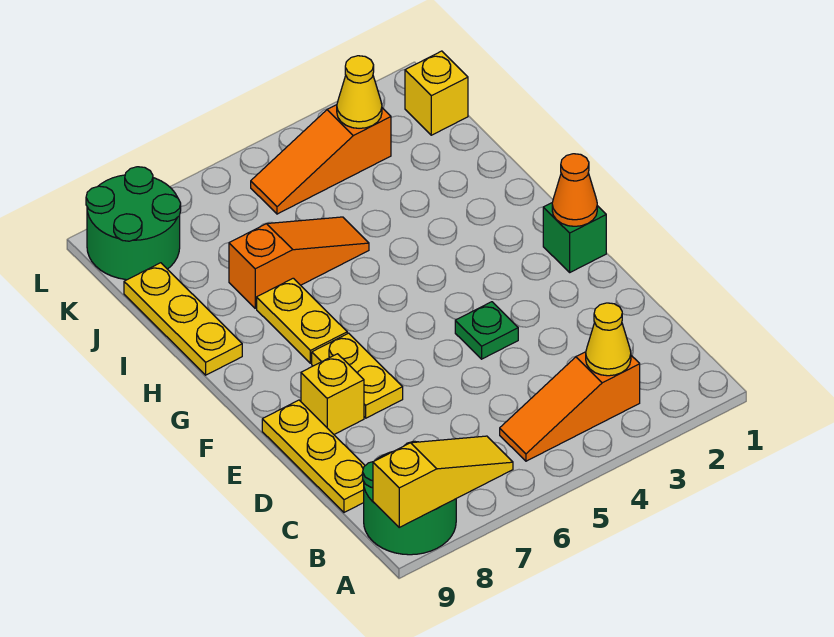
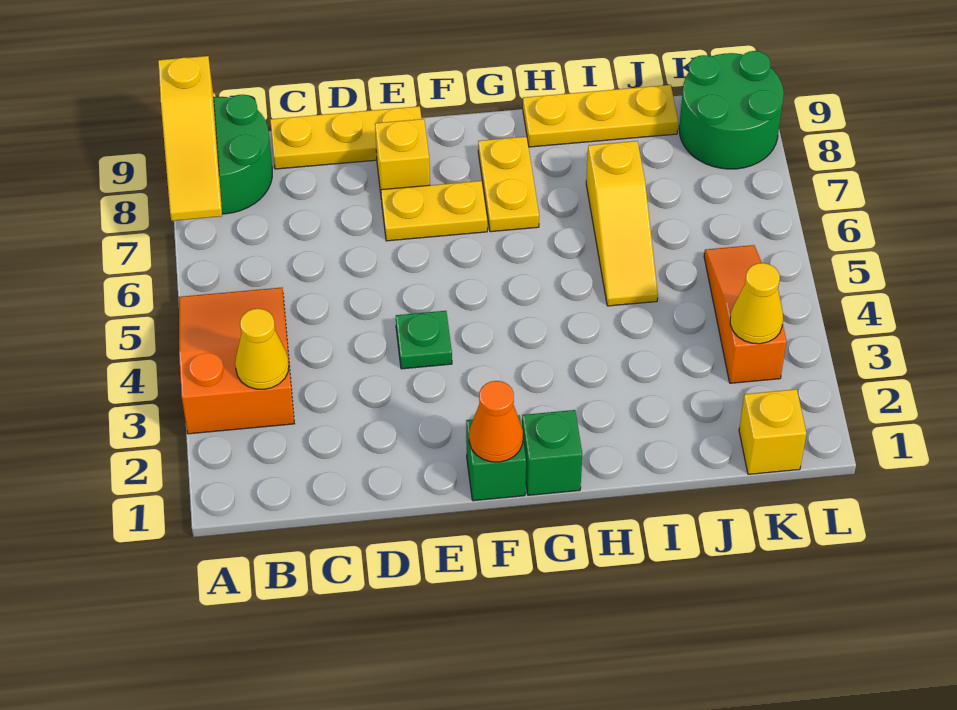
orange 1x3 slope [500,352,640,461] -> orange 2x3 slope [179,288,294,434]
none -> green 1x1 brick [522,410,582,495]
yellow 1x2 plate [257,278,347,363] -> yellow 1x2 plate turned to [478,137,539,232]
orange 1x3 slope [229,217,369,308] -> yellow 1x3 slope [586,141,658,306]

